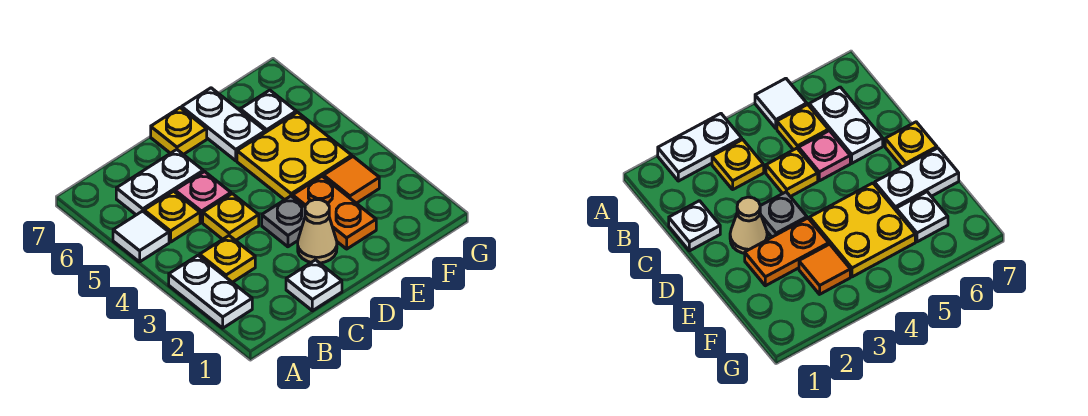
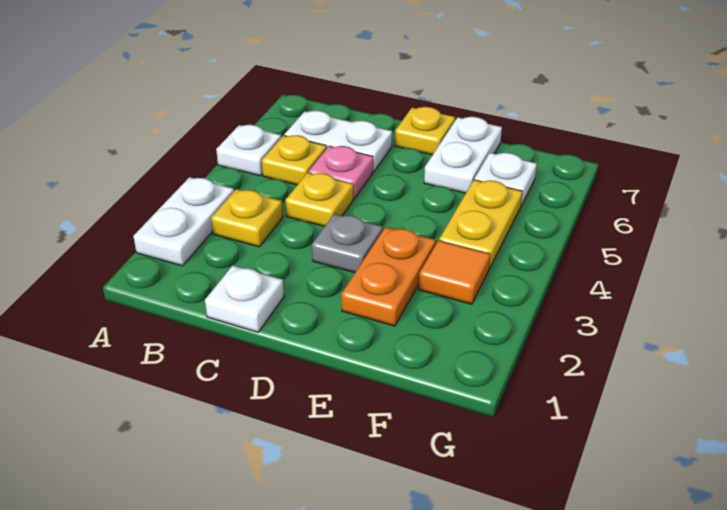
white 1x1 tile [113,211,169,262] -> white 1x1 plate [216,125,281,176]
tan 1x1 cone [298,200,337,263] -> none
yellow 2x2 plate [237,112,352,200] -> yellow 1x2 plate [439,180,522,269]

